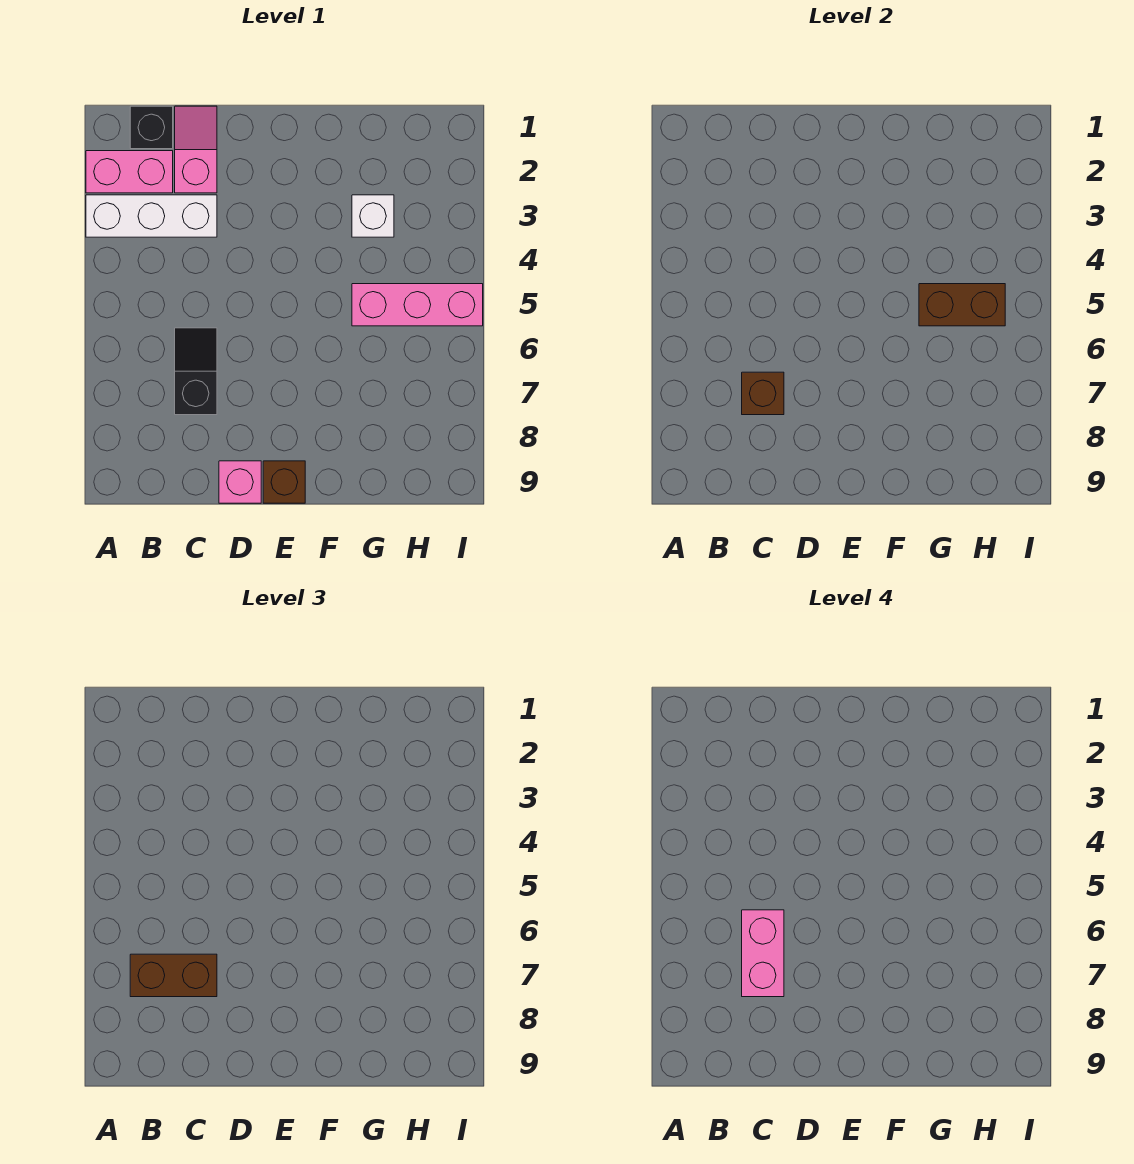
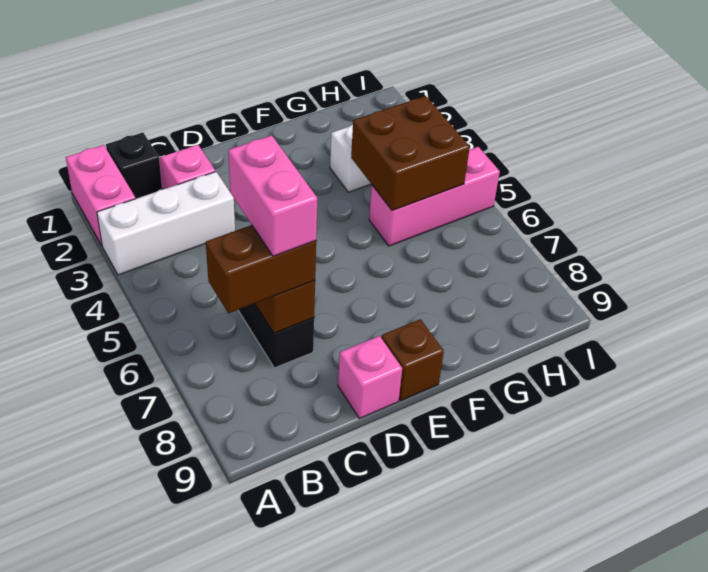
pink 1x2 brick [86,151,173,193] -> pink 1x2 brick turned to [66,145,136,245]
brown 1x2 brick [919,284,1005,326] -> brown 2x2 brick [351,96,470,210]

